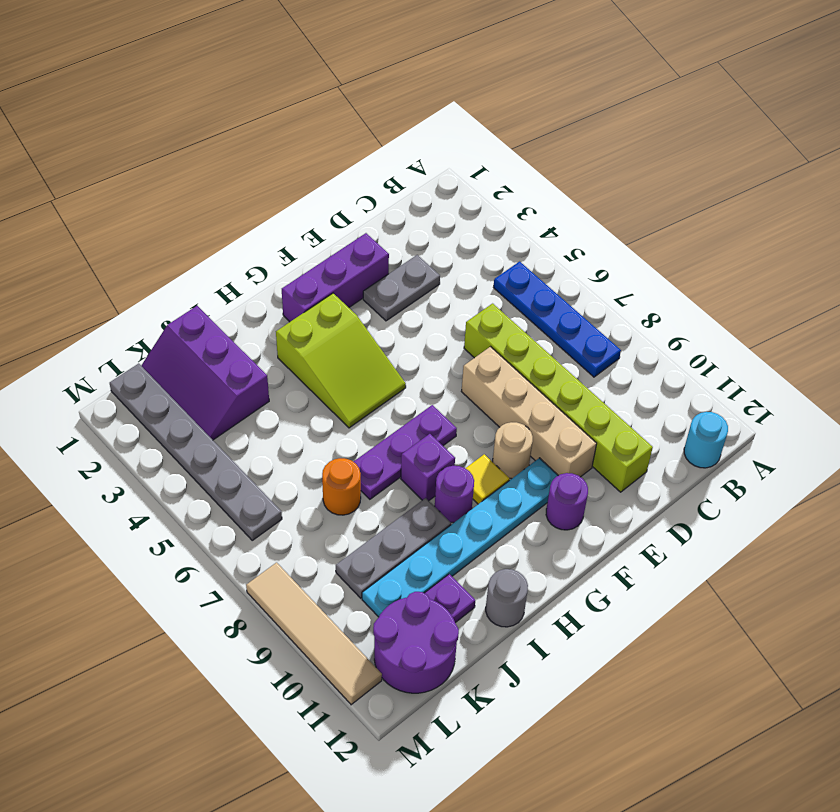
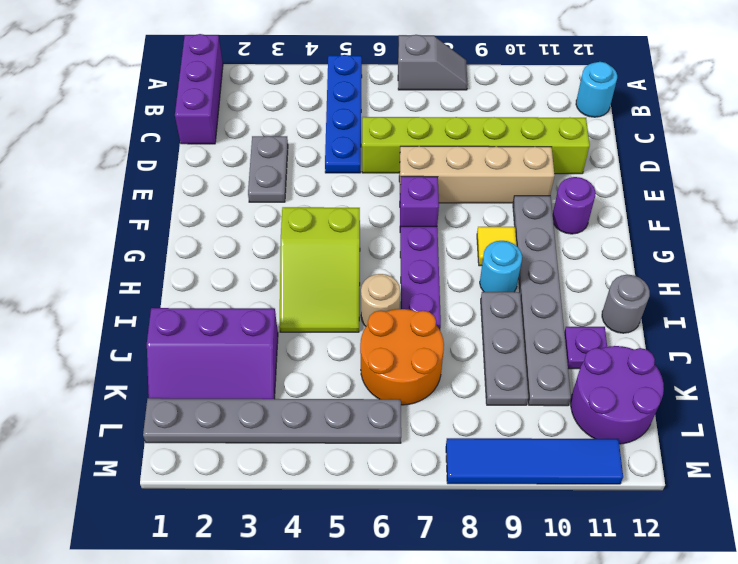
none -> grey 1x2 slope [398,35,468,90]
blue 1x4 plate [493,262,621,377] -> blue 1x4 plate turned to [325,55,362,173]
purple 1x3 brick [282,233,389,322] -> purple 1x3 brick moved to [175,34,223,144]
tan 1x1 round brick [493,422,533,479] -> tan 1x1 round brick moved to [361,274,400,326]
cyan 1x6 plate [362,458,558,617] -> grey 1x6 plate [513,196,571,406]
lime 2x3 slope [276,293,406,428] -> lime 2x3 slope turned to [279,207,360,332]
purple 1x1 brick [401,434,455,501] -> purple 1x1 brick moved to [400,176,439,227]
purple 1x1 round brick [435,466,474,523] -> cyan 1x1 round brick [480,241,522,292]
orange 1x1 round brick [322,458,361,515] -> orange 2x2 round brick [360,309,444,405]
tan 1x4 tile [246,563,382,705] -> blue 1x4 tile [446,438,623,484]

